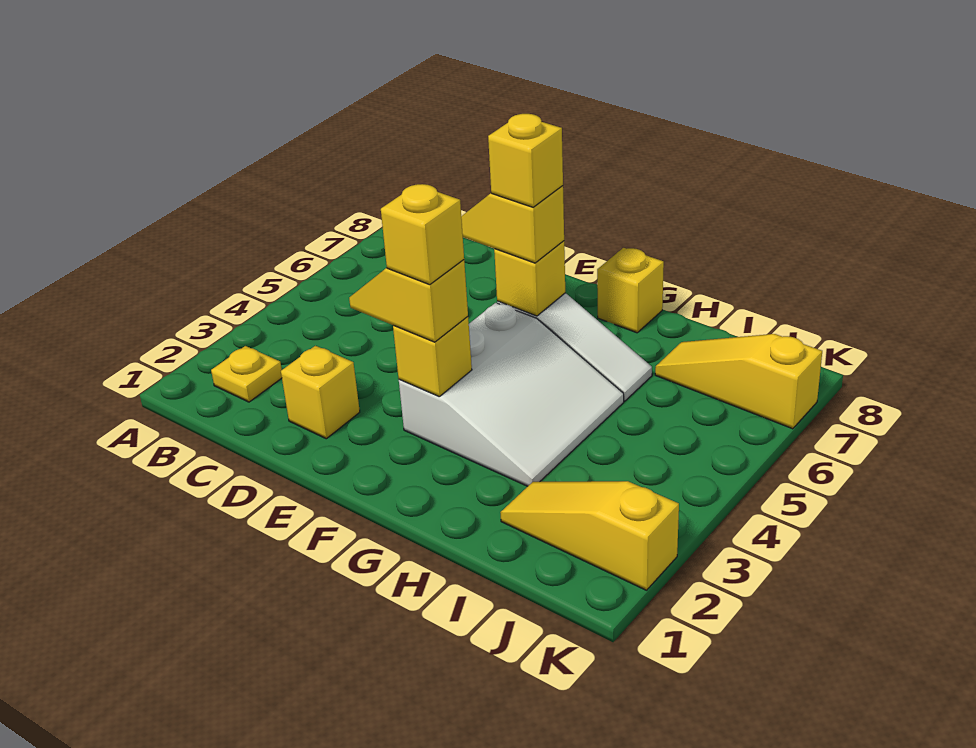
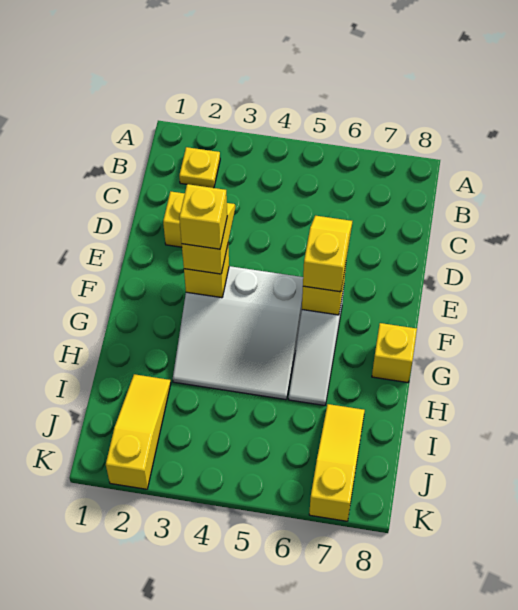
yellow 1x1 brick [488,114,563,207] -> none

